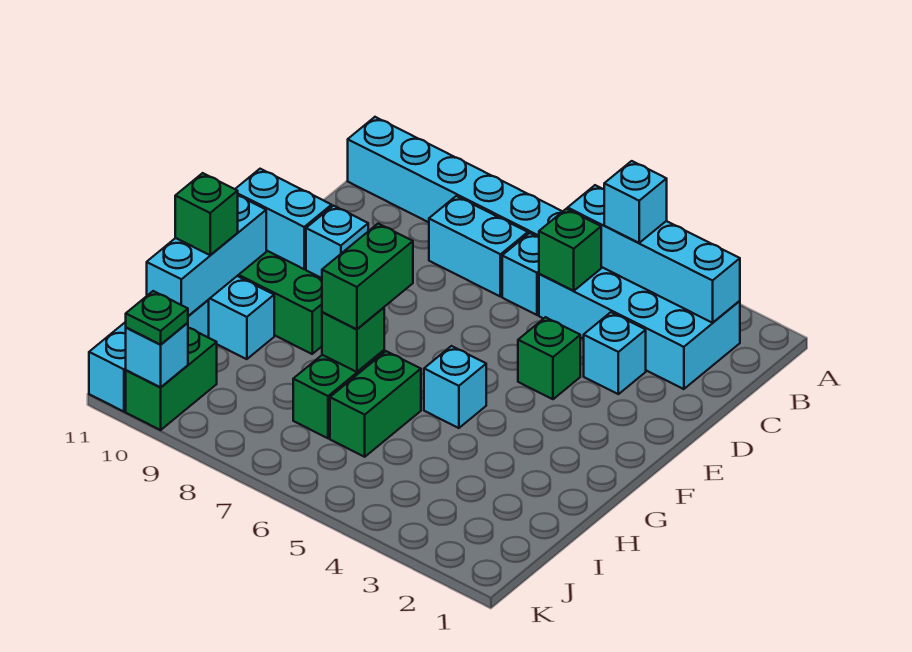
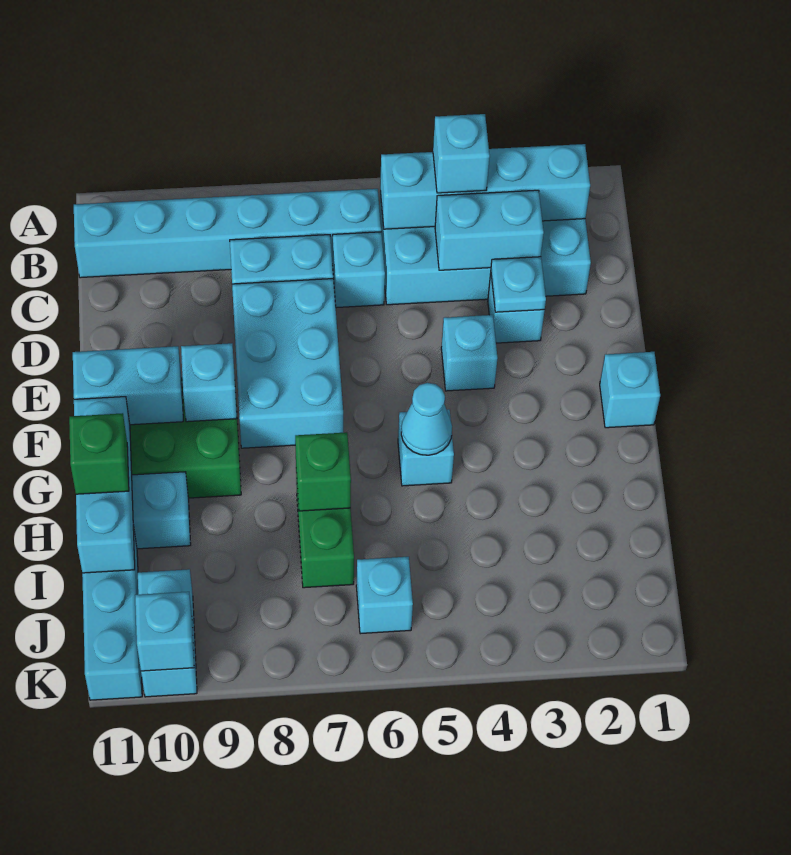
none -> cyan 1x2 brick [435,190,544,270]
green 1x1 brick [539,209,601,291] -> none
none -> cyan 1x1 plate [491,257,546,312]
none -> cyan 2x3 brick [232,279,343,448]
green 1x1 brick [518,317,580,399] -> cyan 1x1 brick [441,315,498,391]
none -> cyan 1x1 brick [600,352,660,428]
none -> cyan 1x1 cone [401,383,452,455]
green 1x2 brick [322,224,413,329] -> none
green 1x2 brick [330,351,421,457] -> none
none -> cyan 1x1 brick [356,557,413,634]
green 1x2 brick [126,328,217,430] -> cyan 1x2 brick [138,569,197,697]
green 1x1 plate [126,291,188,345] -> none

